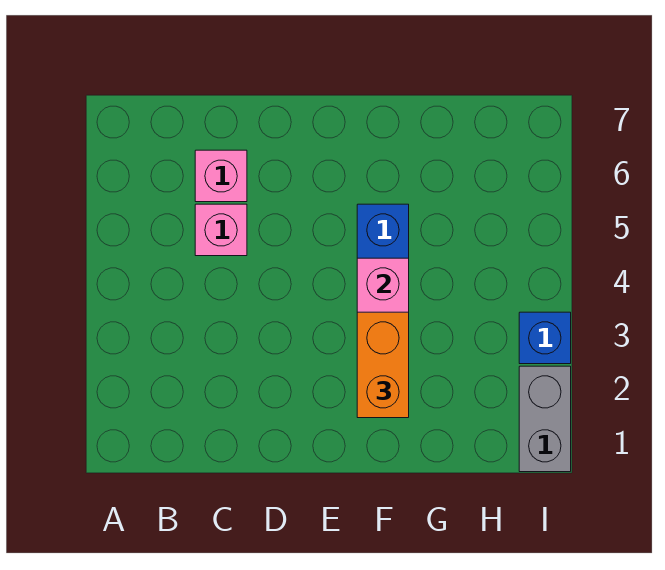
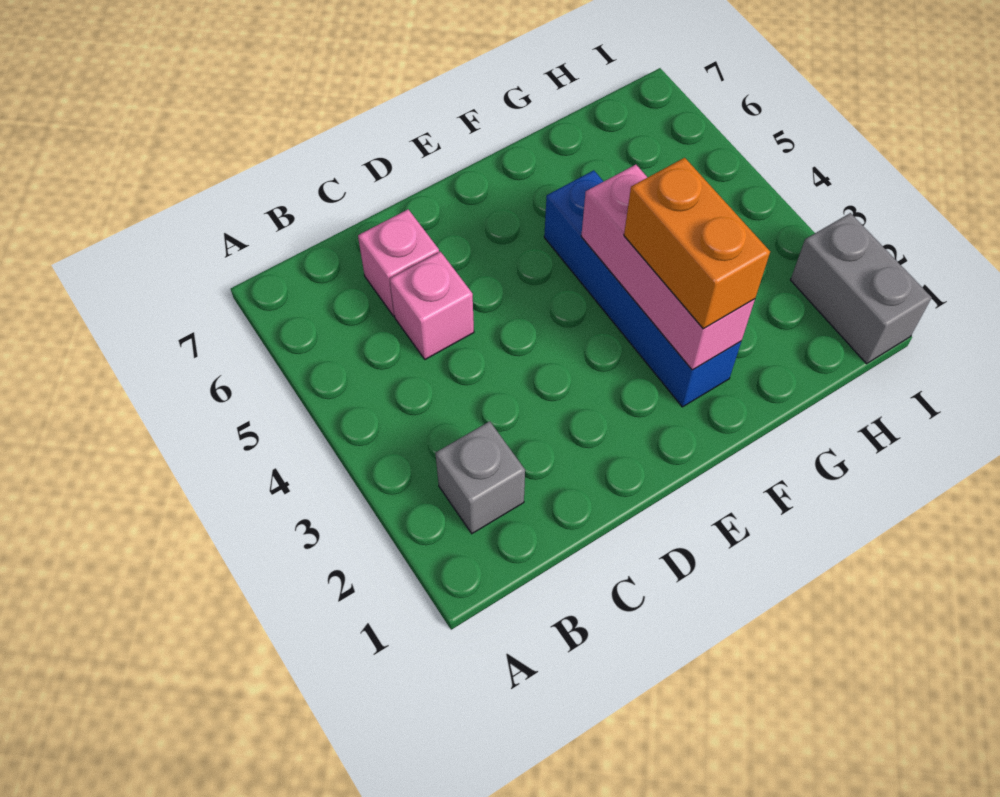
none -> grey 1x1 brick [435,421,525,533]
blue 1x1 brick [519,312,571,364] -> none

